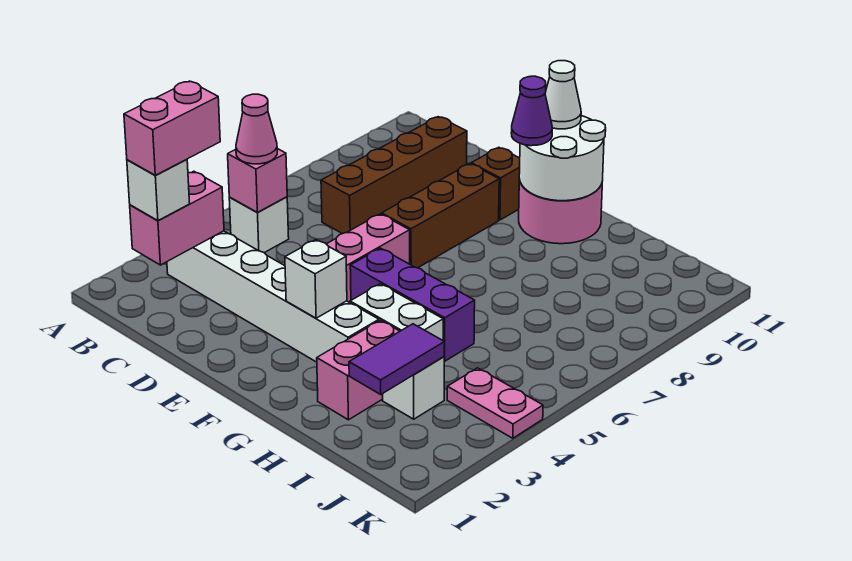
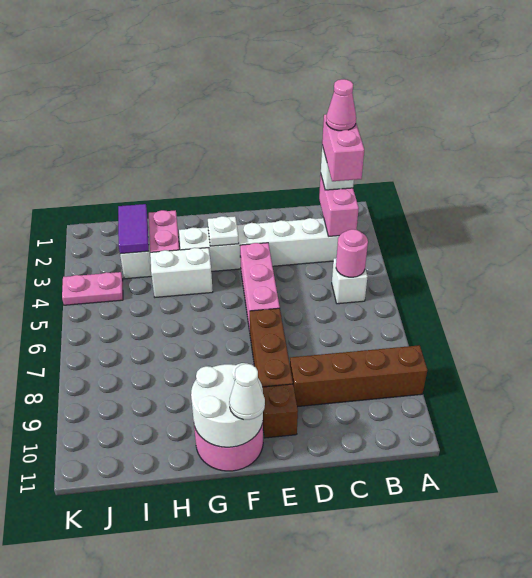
pink 1x1 brick [228,149,287,212] -> pink 1x1 round brick [336,229,368,277]
pink 1x1 cone [236,94,277,164] -> pink 1x1 cone moved to [326,79,356,131]
brown 1x4 brick [321,117,467,234] -> brown 1x4 brick turned to [290,345,427,407]
white 1x1 brick [285,240,347,318] -> white 1x1 plate [208,216,239,246]
purple 1x3 brick [350,248,475,361] -> none
purple 1x1 cone [511,76,552,146] -> none

